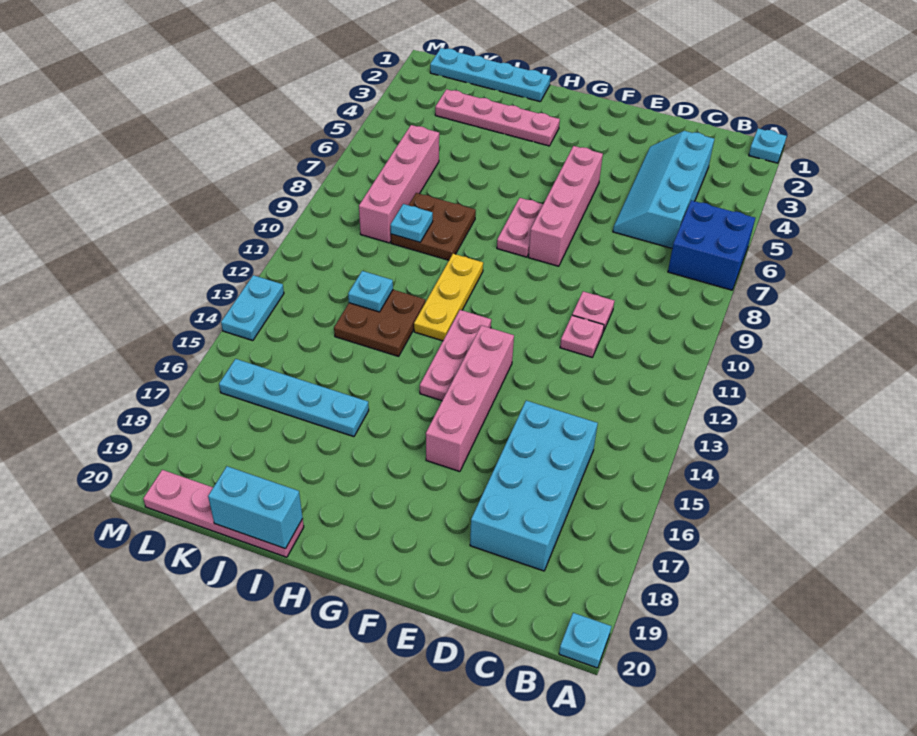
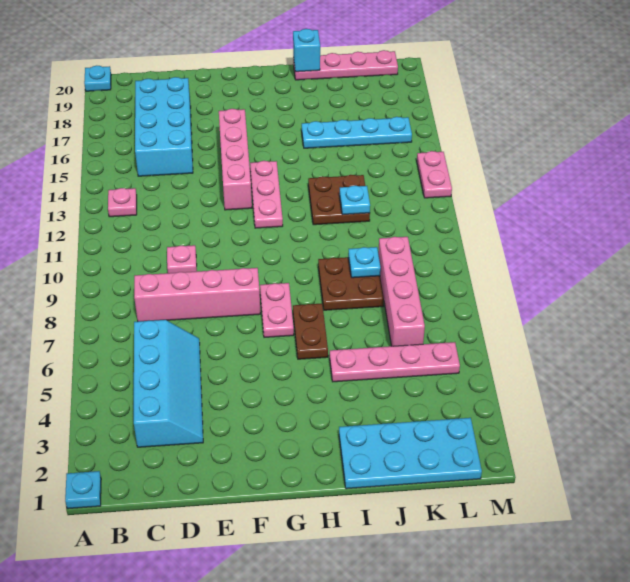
blue 2x2 brick [668,200,755,290] -> none
pink 1x1 plate [560,315,604,357] -> pink 1x1 plate moved to [108,188,137,217]
pink 1x4 brick [528,146,603,266] -> pink 1x4 brick turned to [134,268,261,322]
pink 1x4 plate [435,89,560,146] -> pink 1x4 plate moved to [330,342,460,382]
none -> brown 1x2 plate [293,303,328,359]
yellow 1x3 plate [414,254,483,341] -> none
cyan 1x4 plate [430,48,551,102] -> cyan 2x4 plate [339,418,482,489]
cyan 1x2 brick [208,466,303,549] -> cyan 1x1 brick [293,29,320,72]
cyan 1x2 plate [221,275,284,341] -> pink 1x2 plate [417,151,452,198]

